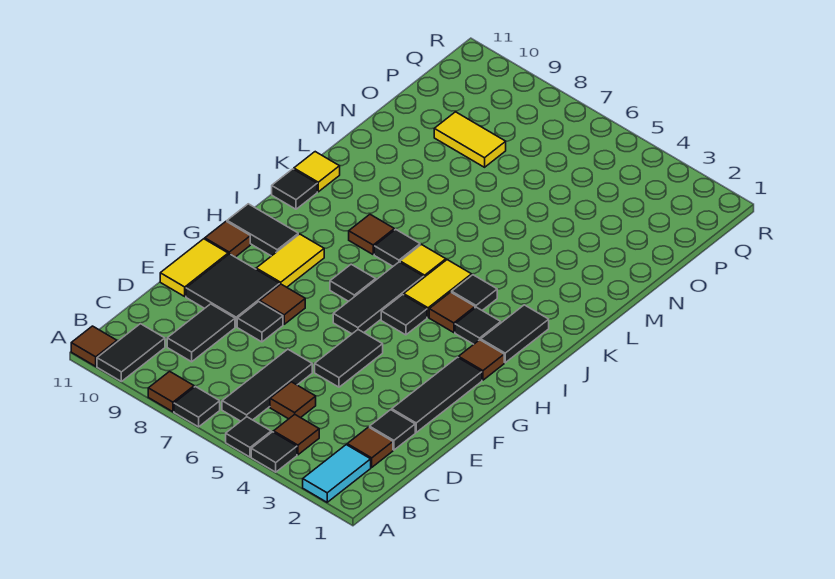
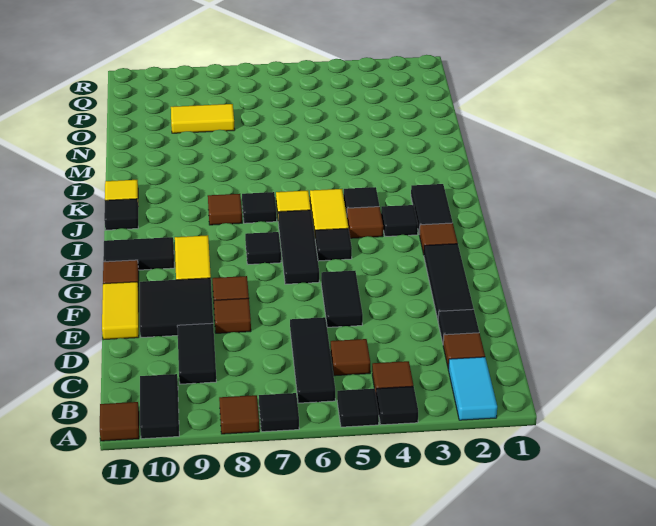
black 1x1 tile [237,302,283,342] -> brown 1x1 tile [214,298,251,333]

